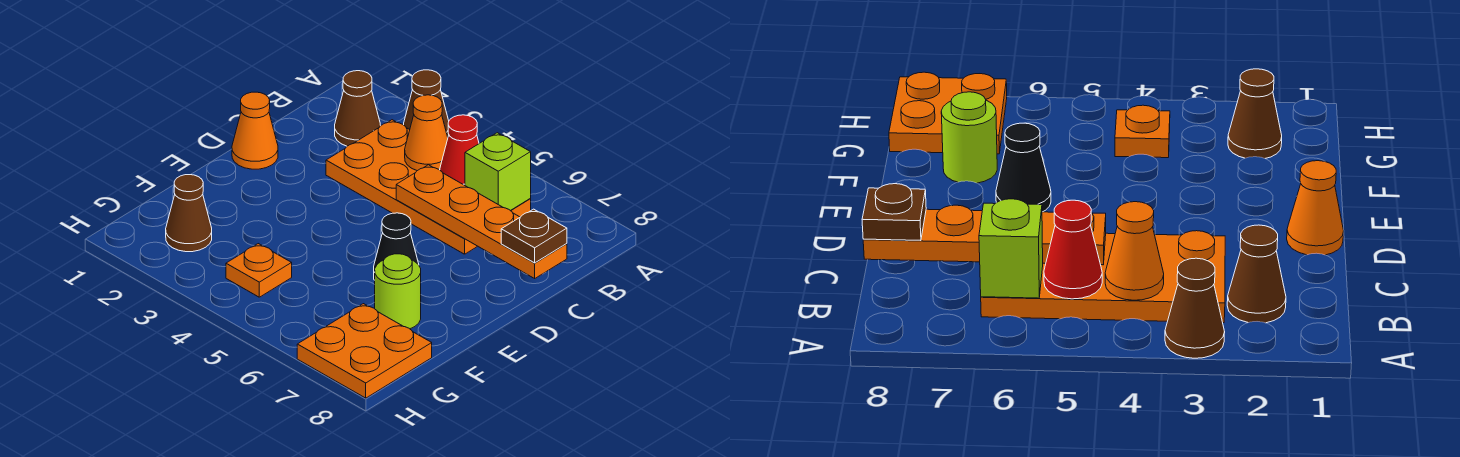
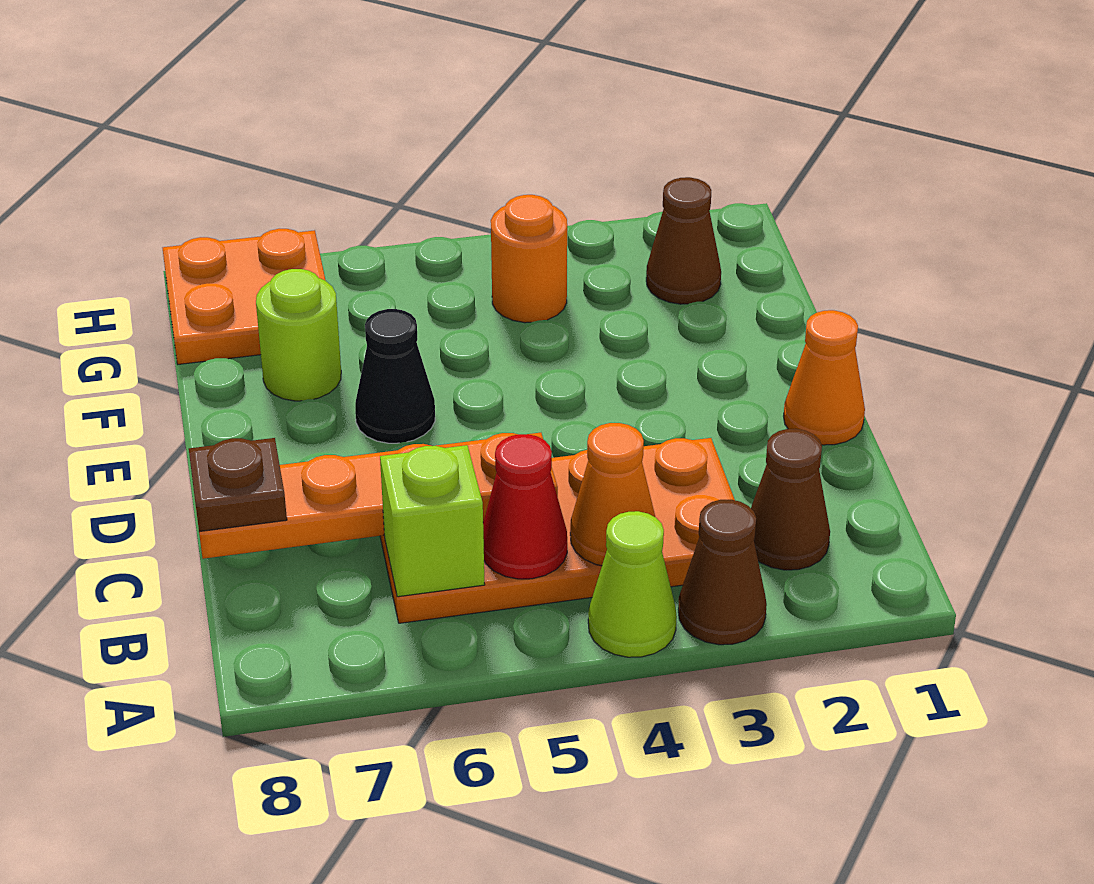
none -> lime 1x1 cone [588,511,677,657]
orange 1x1 plate [226,244,292,297] -> orange 1x1 round brick [491,195,567,323]

